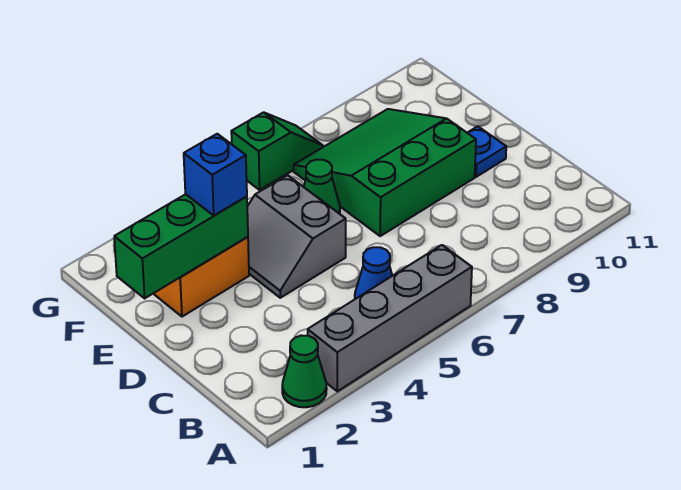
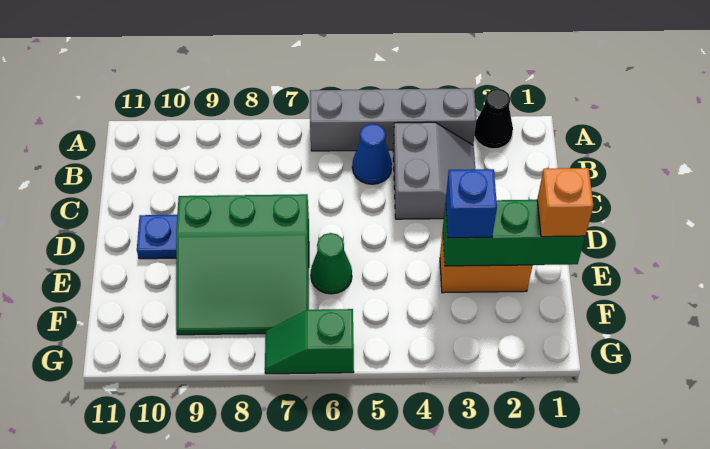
green 1x1 cone [282,335,327,407] -> black 1x1 cone [475,89,513,149]
grey 2x2 slope [247,175,346,298] -> grey 2x2 slope moved to [393,122,475,219]
none -> orange 1x1 brick [537,168,593,237]

